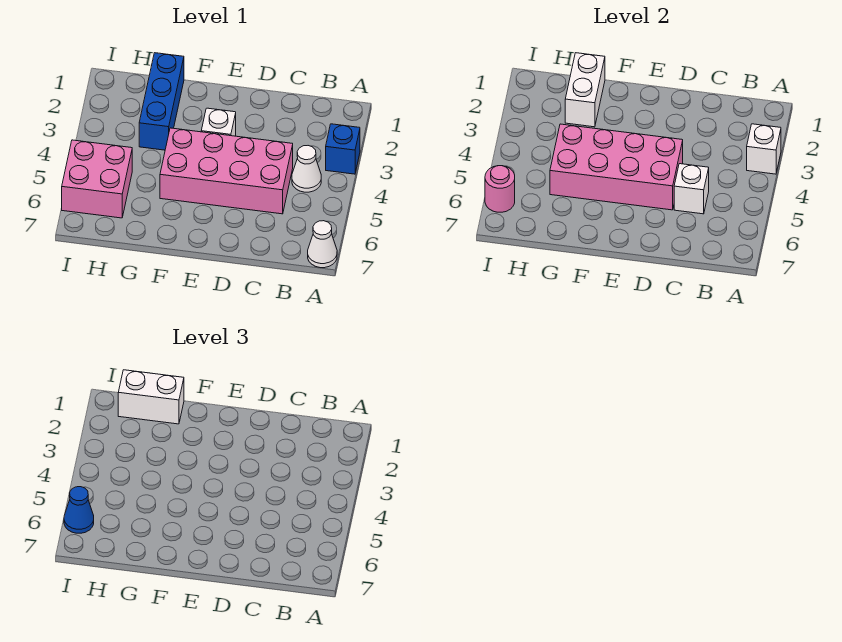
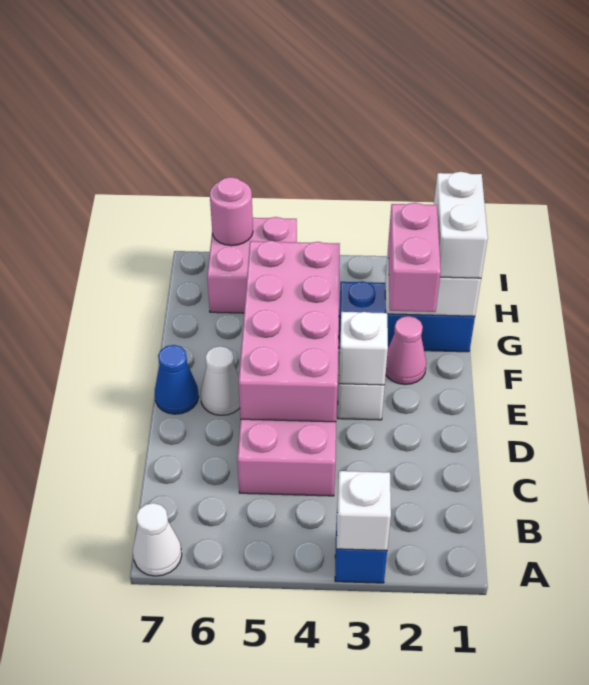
white 1x1 cone [292,146,321,192] -> white 1x1 cone moved to [200,346,240,415]
white 1x1 brick [674,164,709,214] -> white 1x1 brick moved to [339,312,388,385]
none -> pink 1x1 cone [386,316,426,384]
none -> pink 1x2 brick [388,203,441,312]
blue 1x1 cone [64,487,94,533] -> blue 1x1 cone moved to [155,345,199,414]

